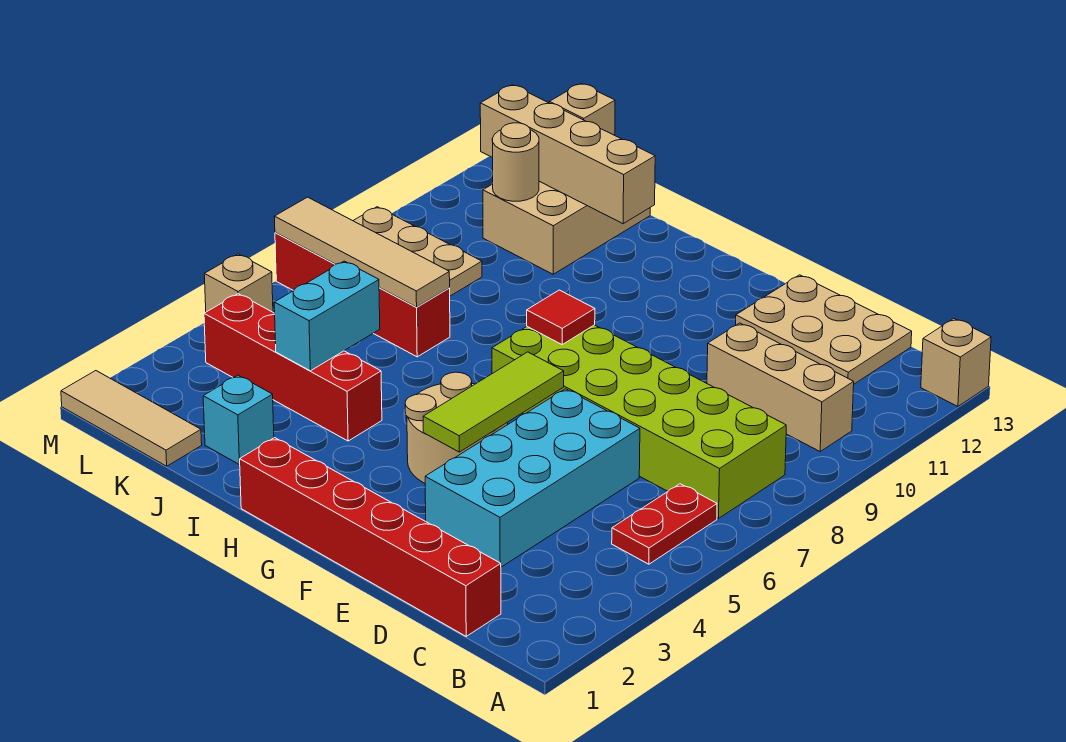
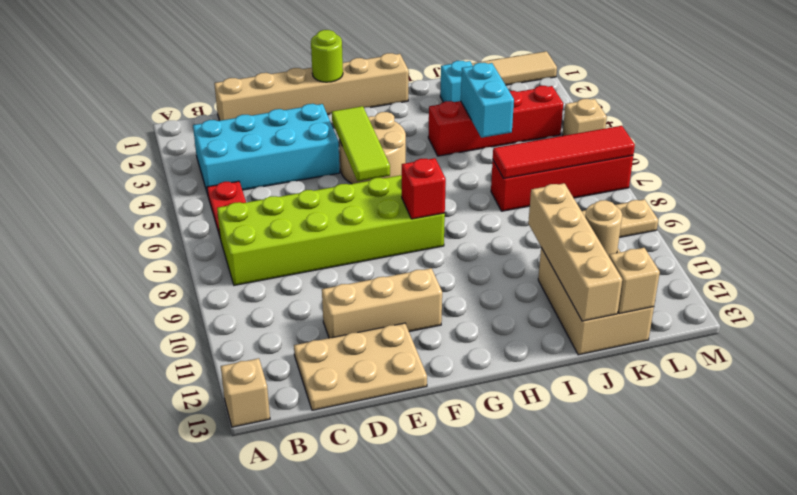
tan 1x3 brick [707,323,854,451] -> tan 1x3 brick moved to [322,268,442,338]
red 1x6 brick [240,438,501,636] -> tan 1x6 brick [214,53,409,121]
cyan 2x4 brick [425,389,640,567] -> cyan 2x4 brick turned to [193,104,340,194]
none -> lime 1x1 round brick [311,30,343,82]
red 1x1 tile [527,290,595,344] -> red 1x1 brick [402,158,446,219]
tan 1x4 brick [480,85,655,224] -> tan 1x4 brick turned to [528,183,622,321]
tan 1x4 tile [274,197,450,307] -> red 1x4 tile [493,126,635,178]

